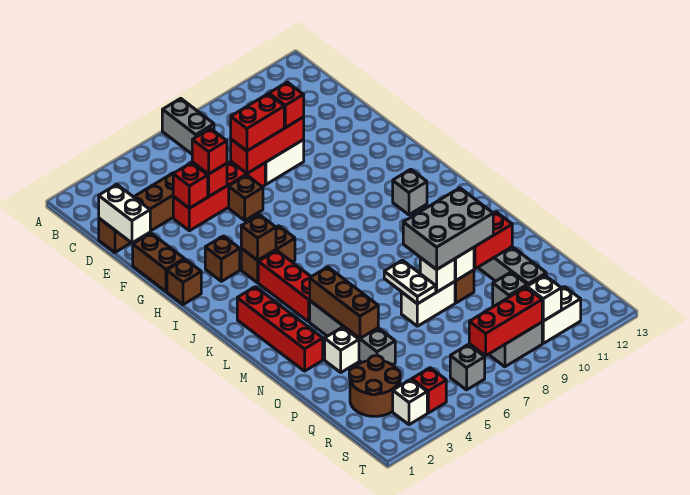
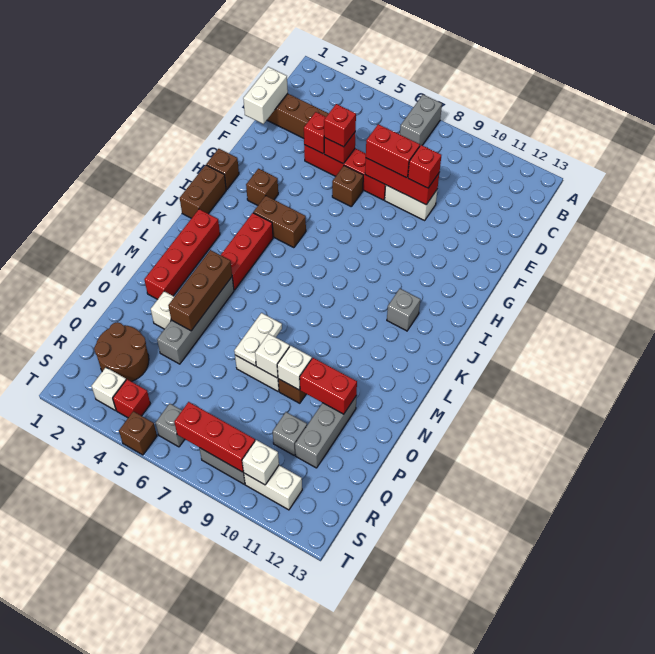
brown 1x2 brick [133,233,184,292] -> brown 1x2 brick moved to [180,165,226,218]
brown 1x1 brick [241,215,276,260] -> brown 1x1 brick moved to [119,411,157,455]
grey 2x3 brick [403,188,493,270] -> none

